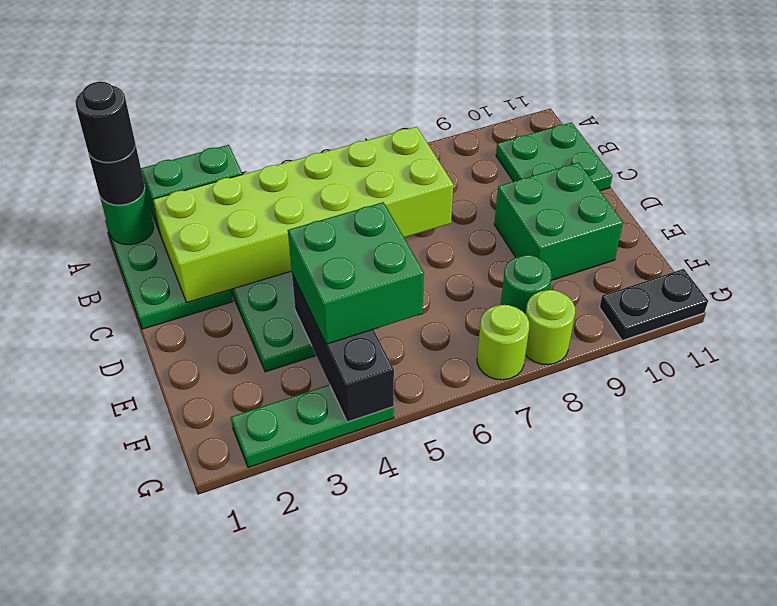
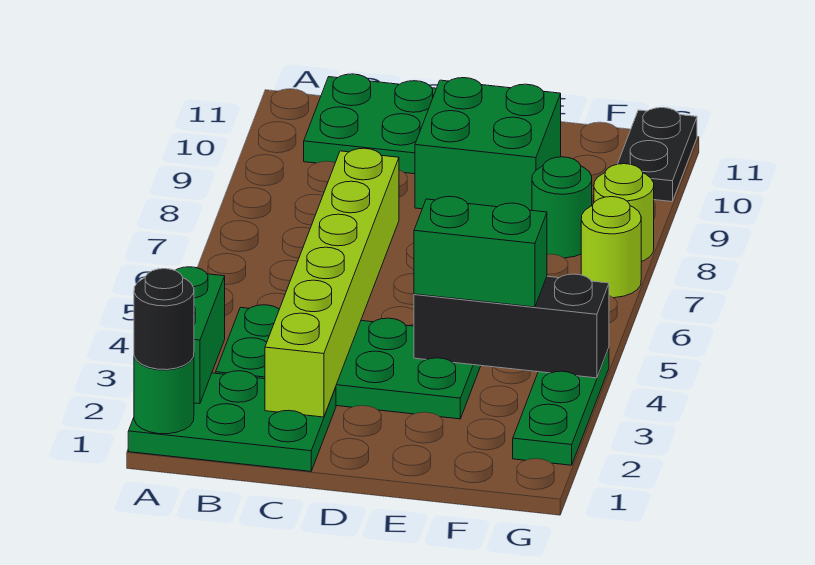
black 1x1 round brick [75,82,135,162] -> none
lime 2x6 brick [153,127,453,302] -> lime 1x6 brick [265,148,399,417]
green 2x2 brick [288,202,424,344] -> green 1x2 brick [414,197,547,307]

